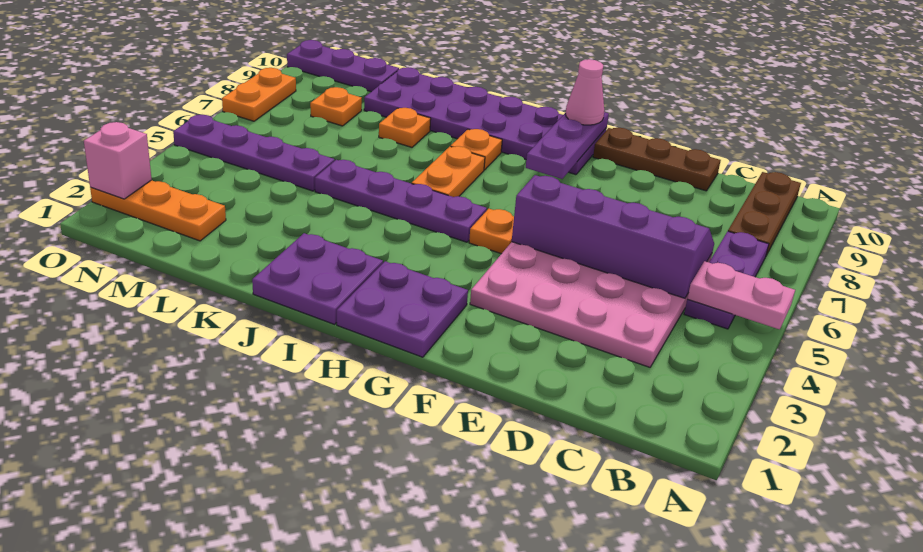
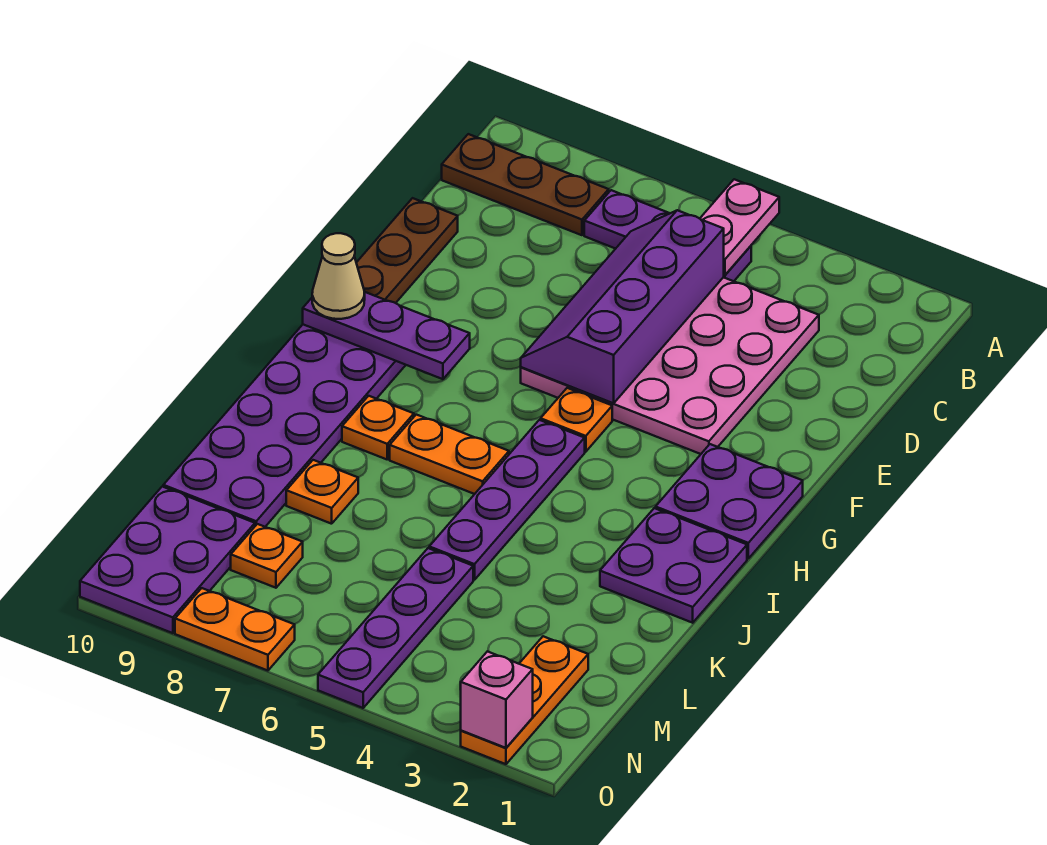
pink 1x1 cone [566,59,604,125] -> tan 1x1 cone [312,233,365,319]
purple 1x3 plate [287,40,399,92] -> purple 2x3 plate [80,487,255,633]

